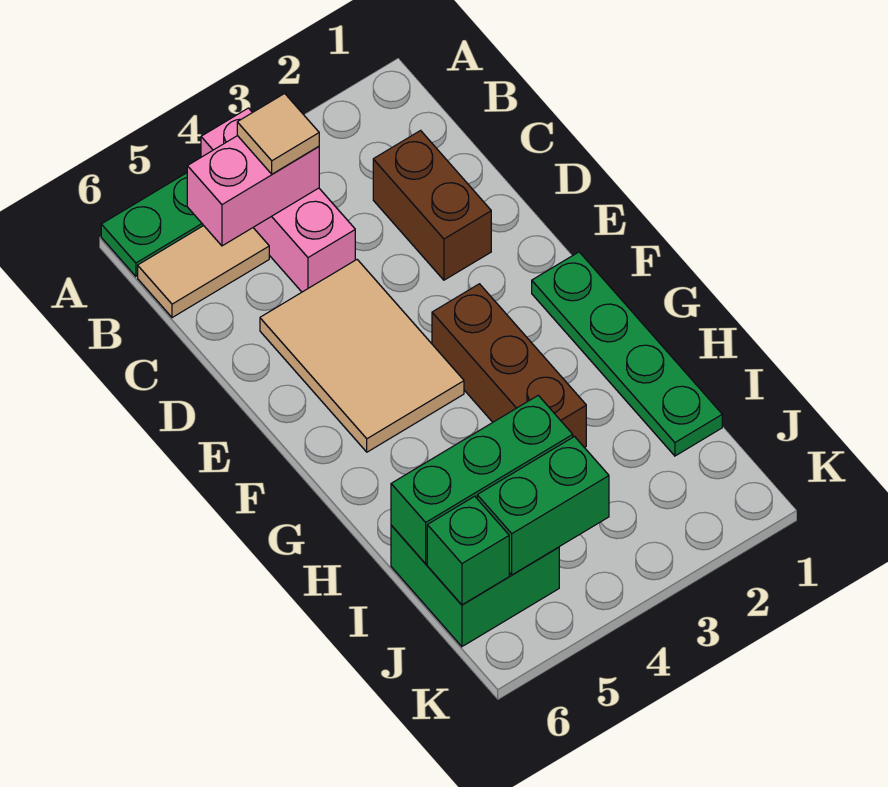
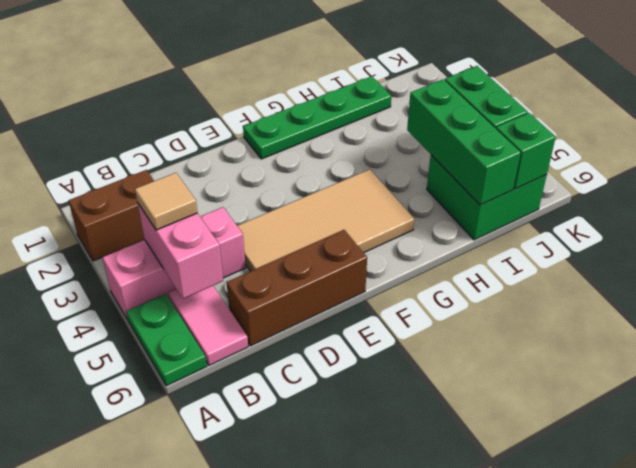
tan 1x2 tile [138,226,269,318] -> pink 1x2 tile [168,286,248,365]
brown 1x2 brick [373,131,491,280] -> brown 1x2 brick moved to [69,170,154,261]
tan 2x3 tile [260,260,464,452] -> tan 2x4 tile [237,169,415,271]
brown 1x3 brick [432,284,586,448] -> brown 1x3 brick moved to [226,230,367,346]

